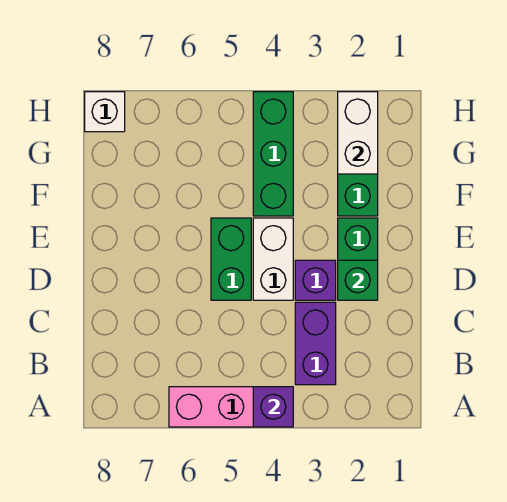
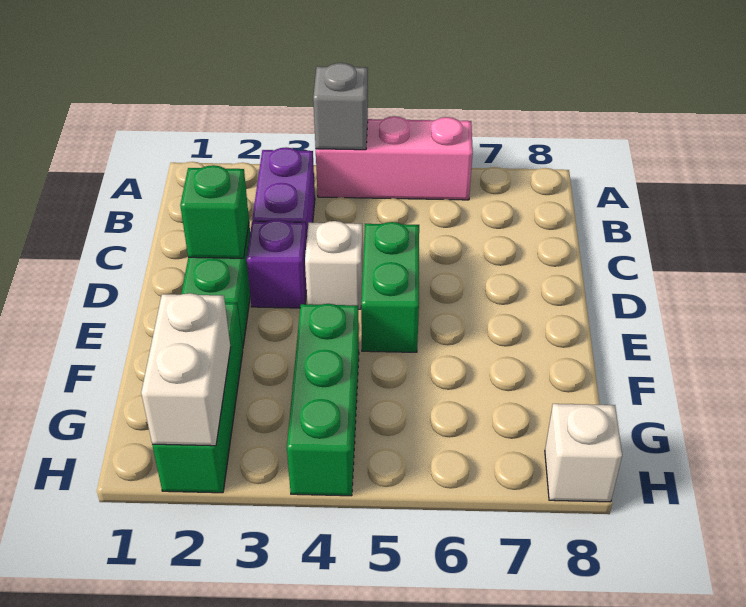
purple 1x1 brick [253,387,293,427] -> grey 1x1 brick [313,63,368,150]
white 1x2 brick [253,218,293,300] -> white 1x1 brick [305,221,363,309]

